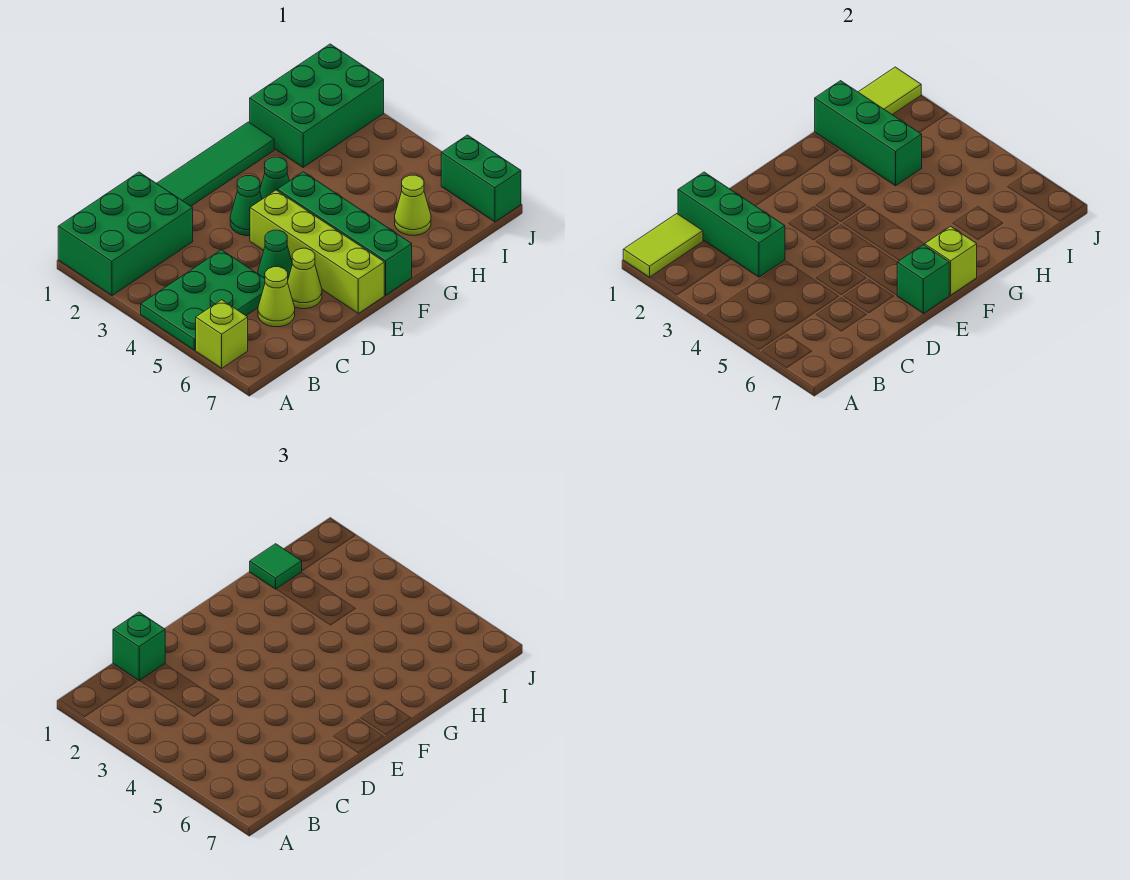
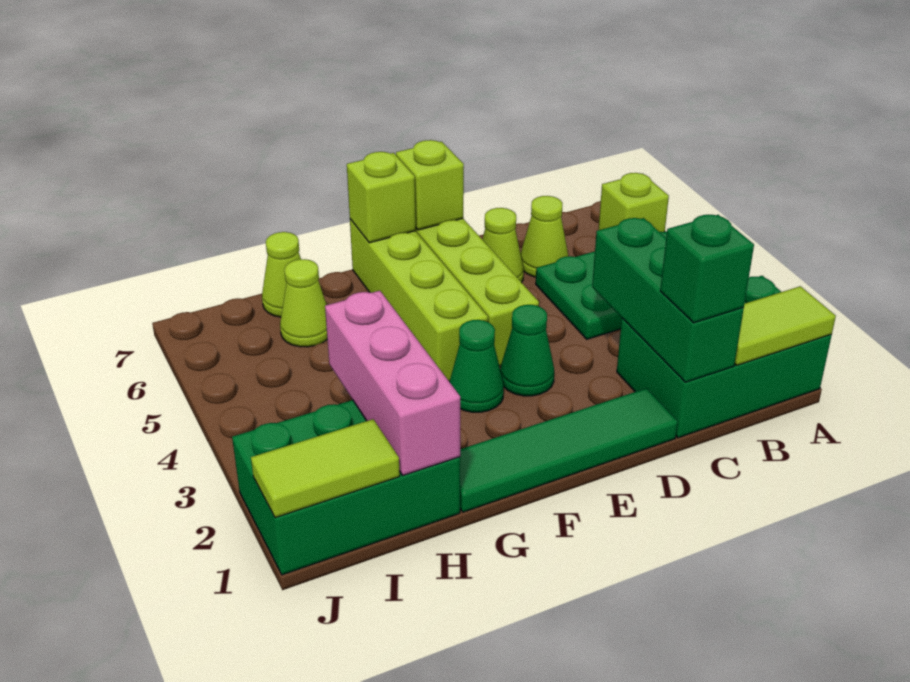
green 1x1 cone [258,230,292,278] -> none
green 1x1 brick [897,245,949,313] -> lime 1x1 brick [396,140,464,230]
green 1x4 brick [277,172,412,295] -> lime 1x4 brick [350,219,488,382]
green 1x3 brick [815,81,922,186] -> pink 1x3 brick [325,291,460,475]
green 1x1 tile [250,544,302,589] -> none
none -> lime 1x1 cone [262,232,301,317]
green 1x2 brick [441,135,521,222] -> none

